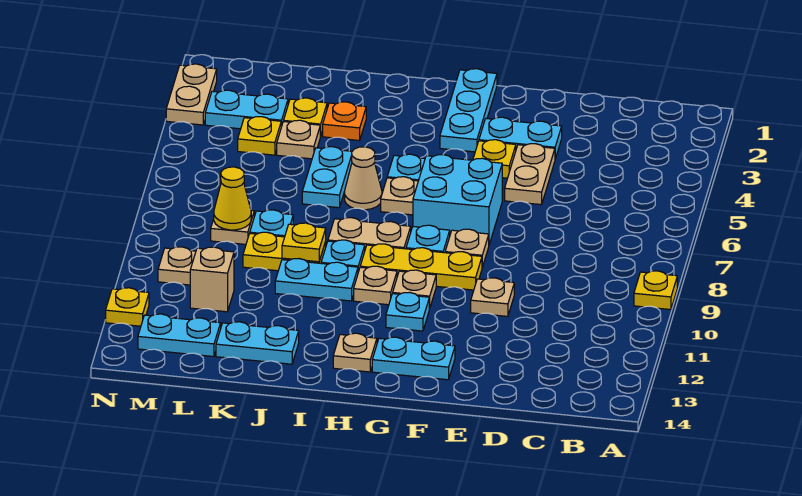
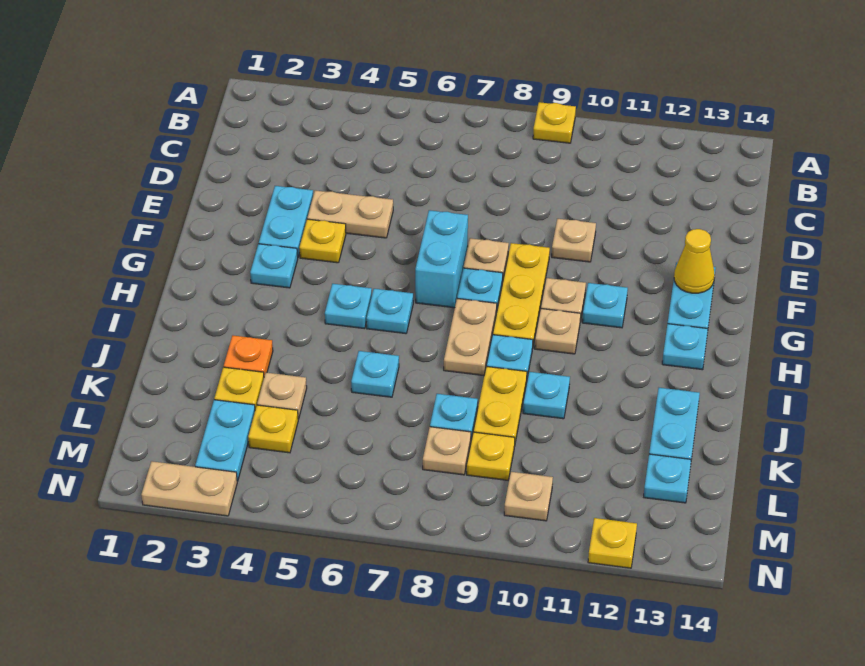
cyan 2x2 brick [413,155,502,244] -> cyan 1x2 brick [415,210,468,308]
cyan 1x3 plate [440,69,497,152] -> cyan 1x1 plate [250,244,298,288]
tan 1x1 plate [381,177,418,215] -> cyan 1x1 plate [367,289,413,334]
tan 1x1 plate [333,333,377,372] -> cyan 1x1 plate [662,324,708,370]
tan 1x1 cone [345,147,382,210] -> none
cyan 1x2 plate [275,259,358,301] -> cyan 1x1 plate [523,372,570,419]
cyan 1x2 plate [302,147,352,208] -> cyan 1x1 plate [351,351,399,397]
yellow 1x1 plate [282,223,326,262] -> yellow 1x1 plate moved to [467,432,515,480]
yellow 1x1 cone [214,167,251,230] -> yellow 1x1 cone moved to [674,229,715,293]
tan 1x1 brick [190,247,234,312] -> none
cyan 1x2 plate [138,314,221,357] -> cyan 1x1 plate [644,454,691,503]

